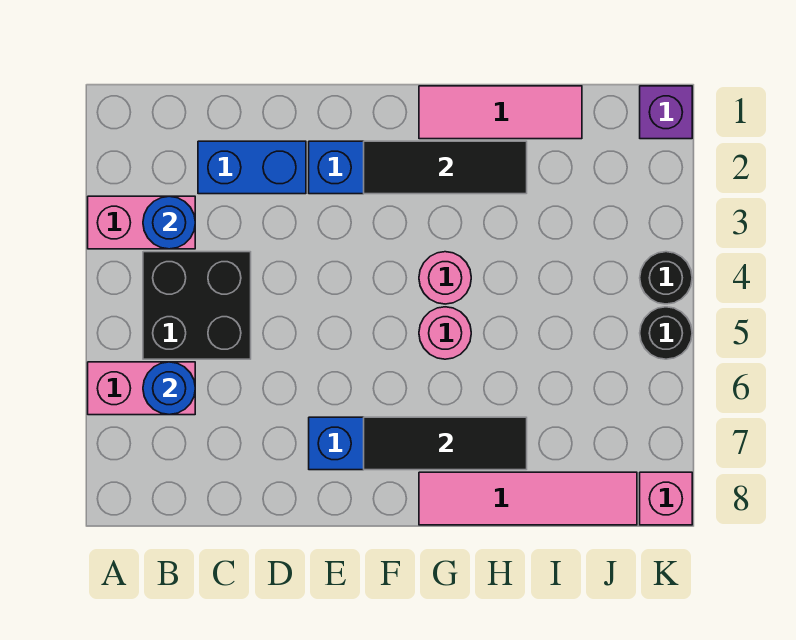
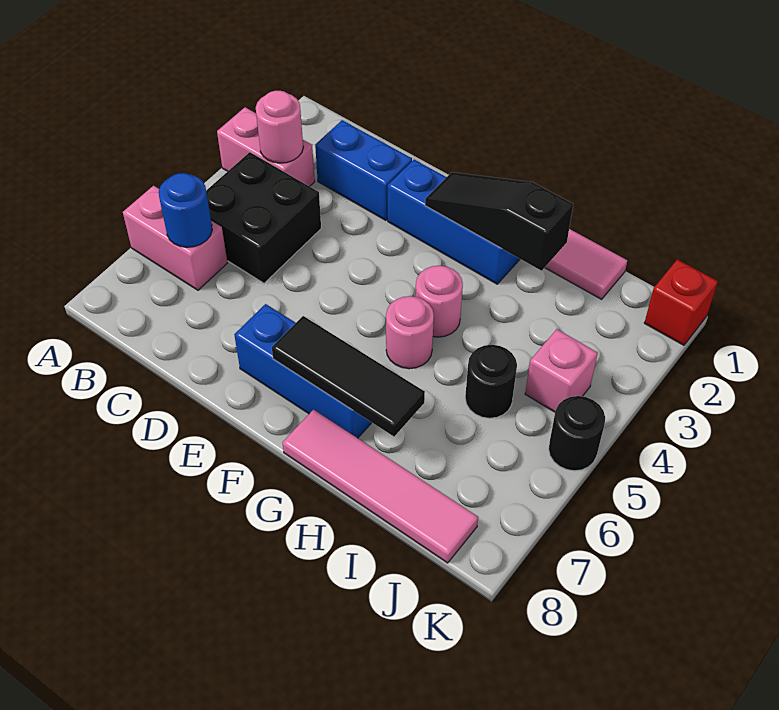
blue 1x1 round brick [143,196,195,249] -> pink 1x1 round brick [256,91,303,163]
black 1x3 tile [364,141,527,194] -> black 1x3 slope [425,172,573,271]
purple 1x1 brick [640,86,692,139] -> red 1x1 brick [644,259,718,345]
black 1x1 round brick [640,252,692,304] -> black 1x1 round brick moved to [465,345,517,418]
pink 1x1 brick [640,472,692,525] -> pink 1x1 brick moved to [525,329,598,412]

